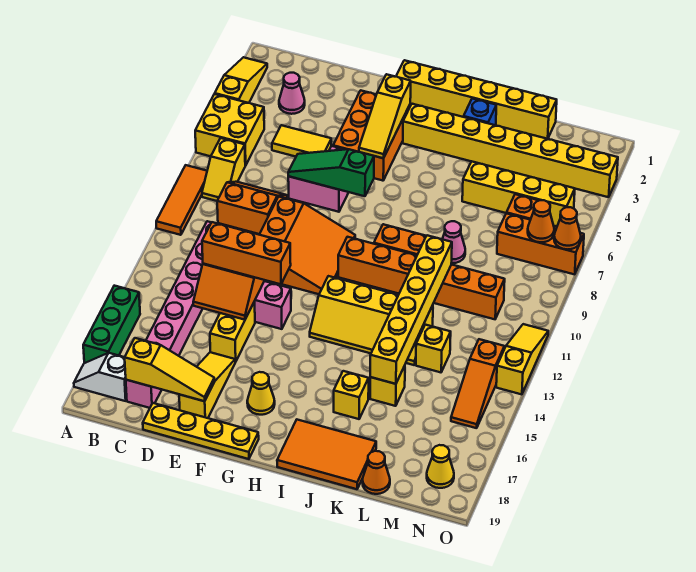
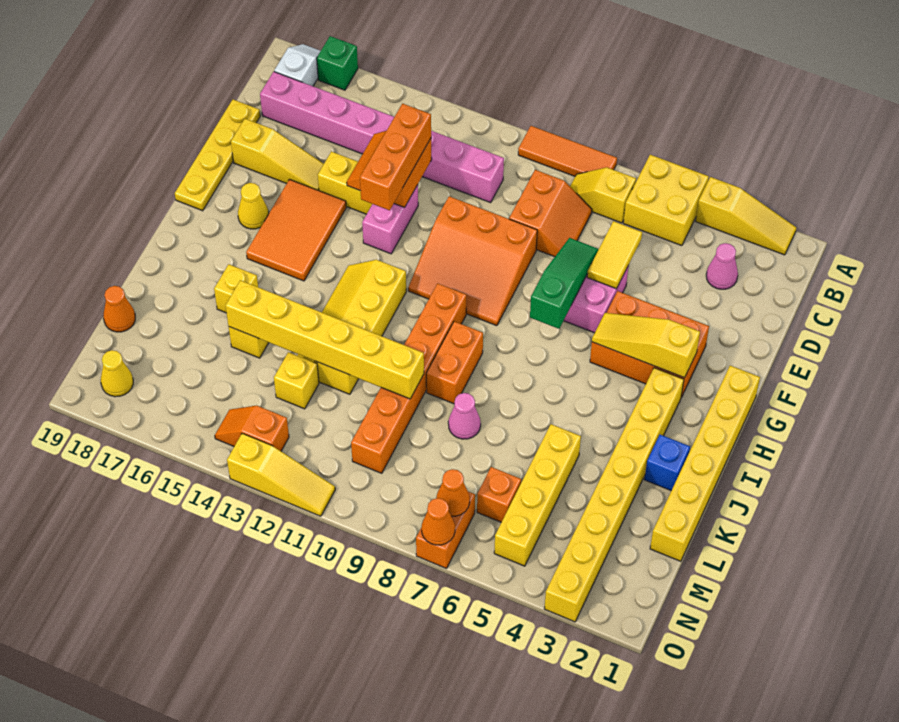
green 1x3 brick [83,286,140,363] -> green 1x1 brick [317,36,358,90]
yellow 1x3 slope [125,338,215,401] -> none
orange 2x3 tile [277,420,376,489] -> orange 2x3 tile moved to [246,179,346,281]
orange 1x3 brick [497,213,584,274] -> orange 1x2 brick [416,492,475,568]
orange 1x3 slope [451,339,504,428] -> orange 1x2 slope [215,406,289,451]

